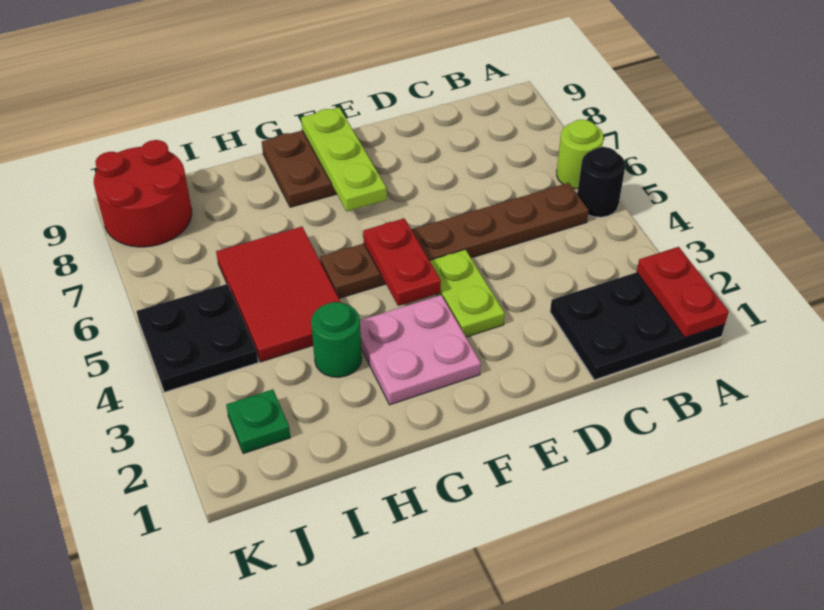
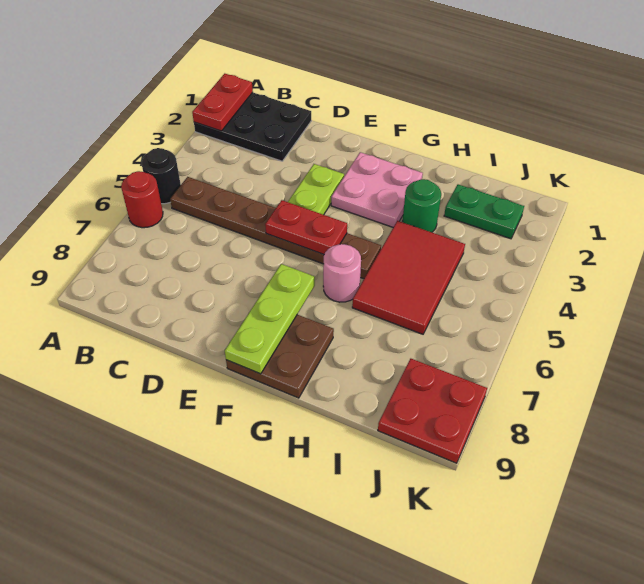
lime 1x1 round brick [557,120,603,189] -> red 1x1 round brick [121,171,163,228]
red 1x2 plate [363,218,441,306] -> red 1x2 plate turned to [265,200,347,254]
none -> pink 1x1 round brick [323,244,361,302]
green 1x1 plate [226,389,290,454] -> green 1x2 plate [444,184,524,239]
black 2x2 plate [136,284,258,392] -> none
red 2x2 round brick [94,140,192,247] -> red 2x2 plate [378,359,487,463]

